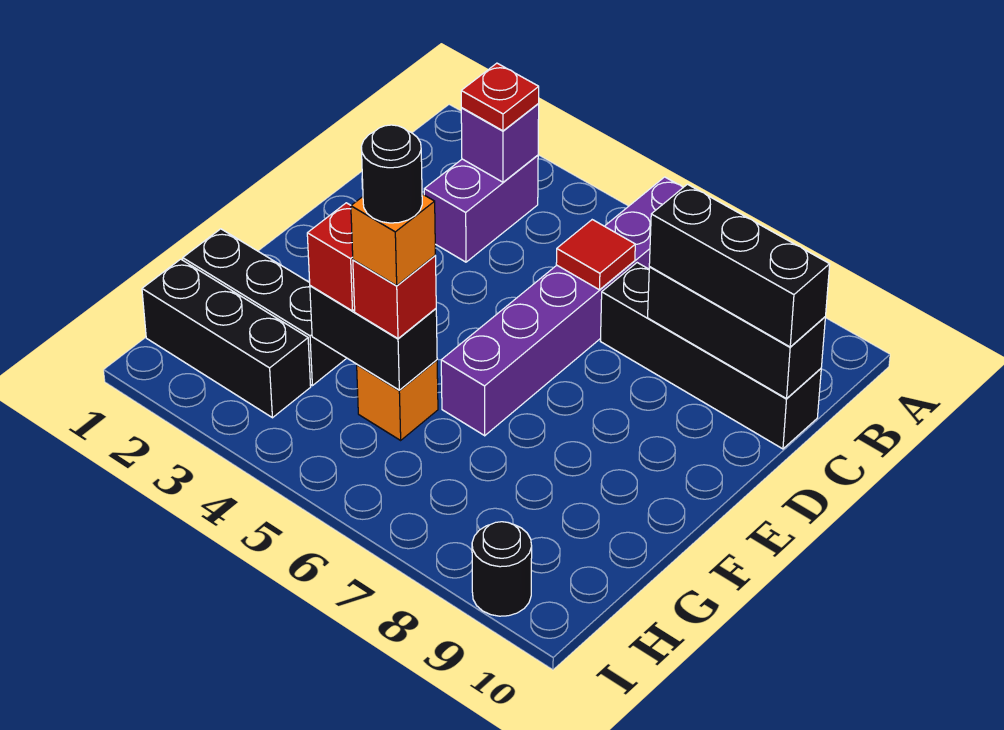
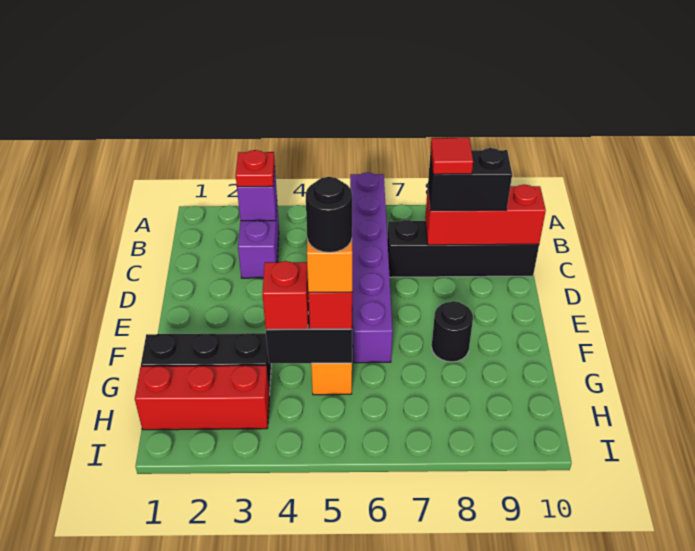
red 1x1 tile [556,220,635,290] -> red 1x1 tile moved to [431,138,473,174]
black 1x3 brick [648,267,825,399] -> red 1x3 brick [425,185,546,245]
black 1x3 brick [649,184,830,347] -> black 1x2 brick [428,148,512,211]
black 1x3 brick [142,259,311,418] -> red 1x3 brick [135,365,269,430]
black 1x1 round brick [472,522,532,616] -> black 1x1 round brick moved to [432,301,473,362]

